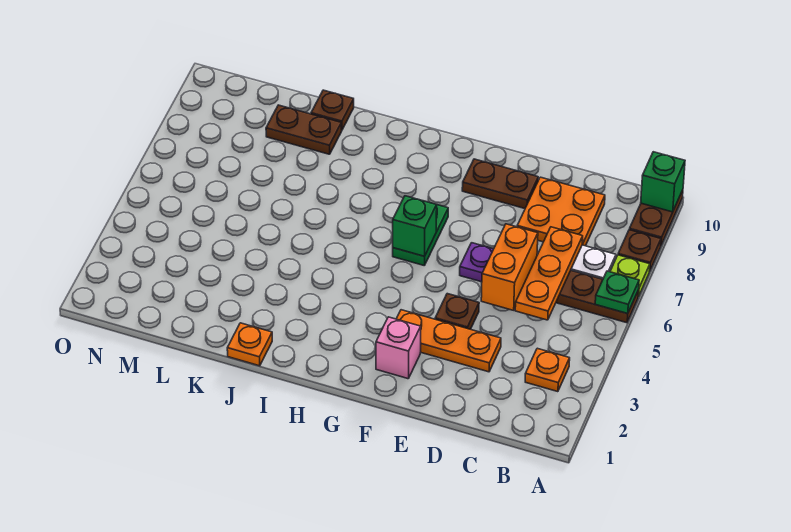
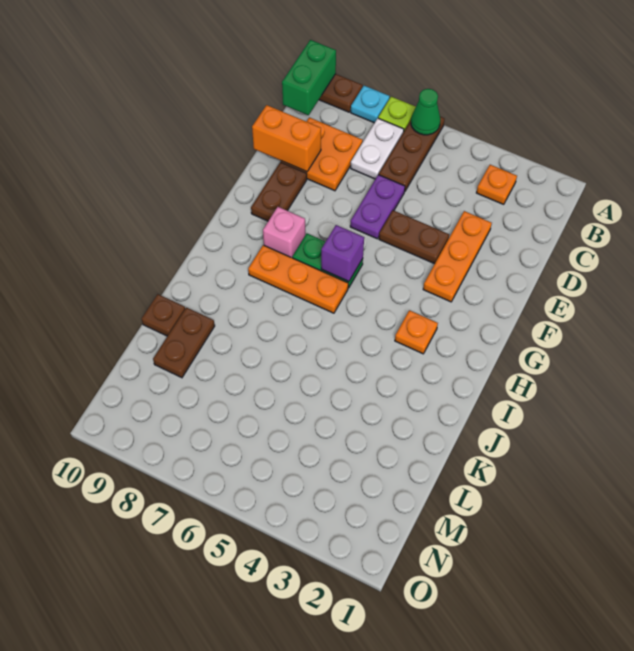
green 1x1 plate [595,271,639,314] -> green 1x1 cone [411,89,440,135]
brown 1x1 plate [618,230,661,272] -> cyan 1x1 plate [351,86,390,123]
green 1x1 brick [641,152,685,212] -> green 1x2 brick [282,40,336,115]
orange 1x3 plate [515,227,583,320] -> orange 1x3 plate moved to [248,245,348,313]
orange 1x2 brick [481,224,538,310] -> orange 1x2 brick moved to [252,105,321,172]
brown 1x1 plate [435,294,479,329] -> brown 1x2 plate [379,210,449,264]
pink 1x1 brick [376,317,421,379] -> pink 1x1 brick moved to [263,207,305,258]
green 1x1 brick [393,196,437,256] -> purple 1x1 brick [321,225,364,281]
orange 1x1 plate [227,323,272,366] -> orange 1x1 plate moved to [395,310,438,354]

